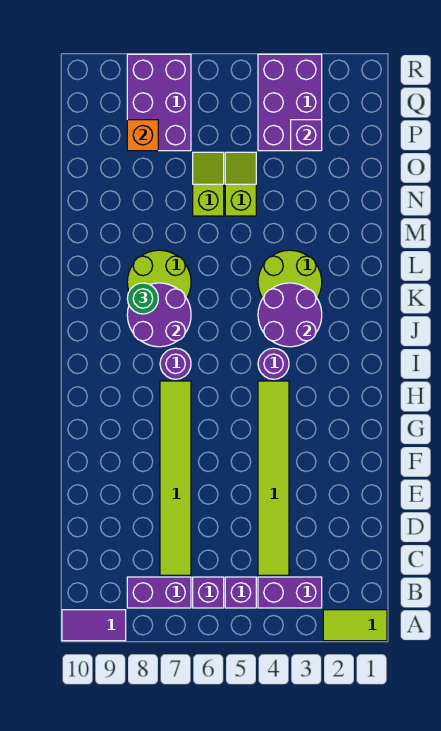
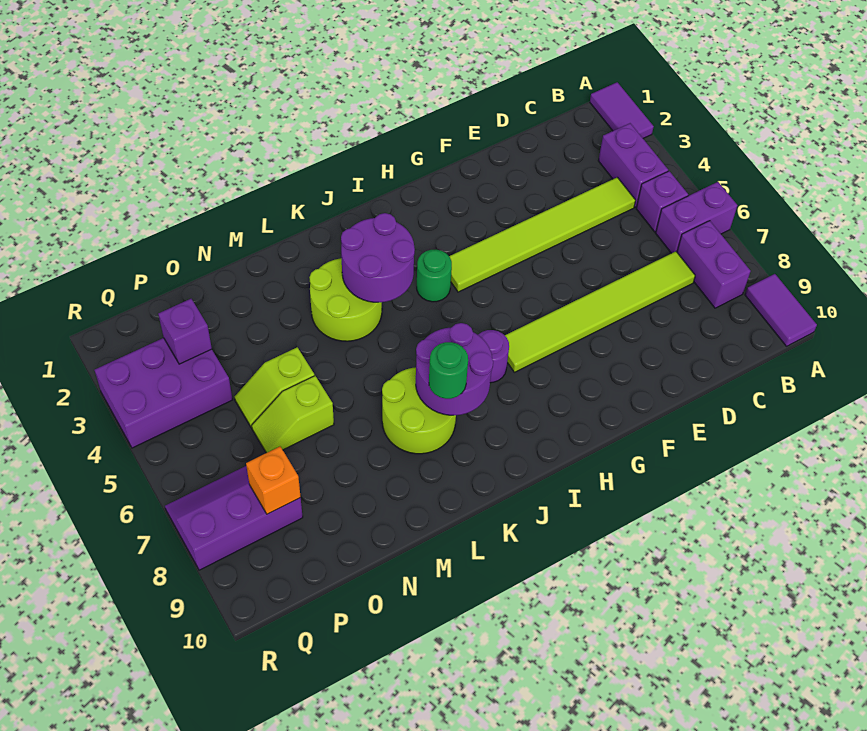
lime 1x2 tile [323,610,387,641] -> purple 1x2 tile [590,82,654,138]
purple 1x1 brick [193,577,224,608] -> purple 1x2 brick [656,182,737,253]
purple 1x1 round brick [258,348,289,379] -> green 1x1 round brick [417,250,452,302]
purple 2x3 brick [127,54,191,151] -> purple 2x3 slope [165,466,303,570]

